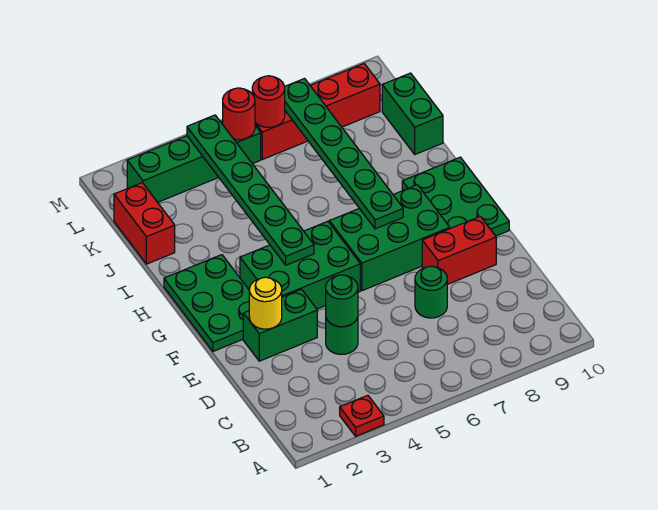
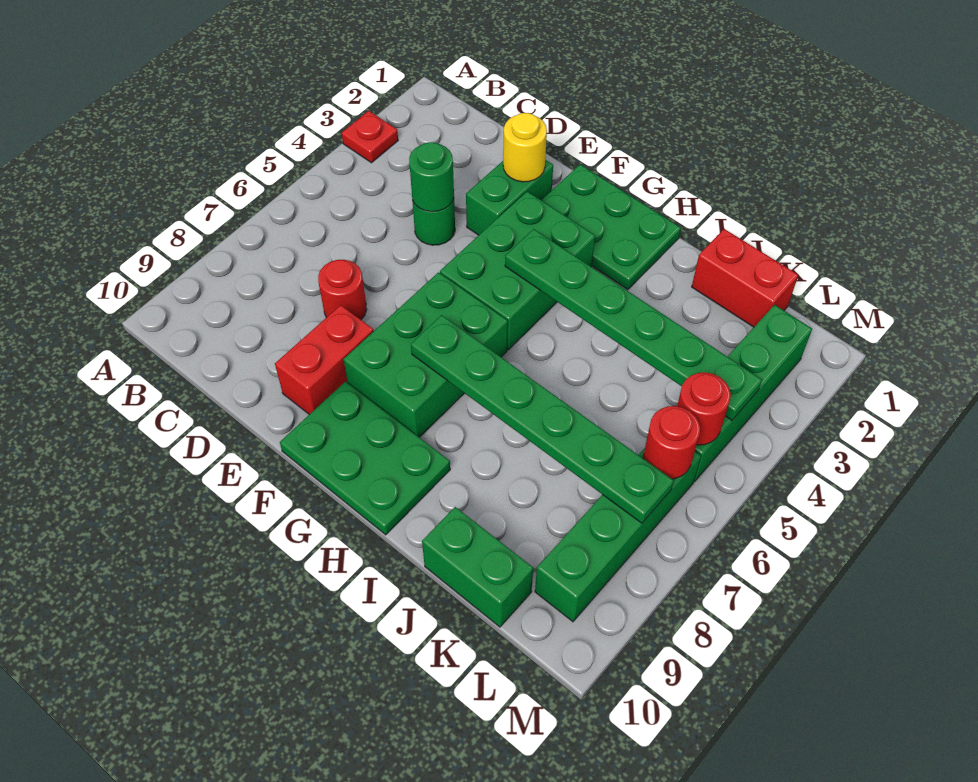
green 1x1 round brick [415,266,447,318] -> red 1x1 round brick [318,260,367,320]
red 1x4 brick [255,64,380,160] -> green 1x4 brick [535,448,701,622]

